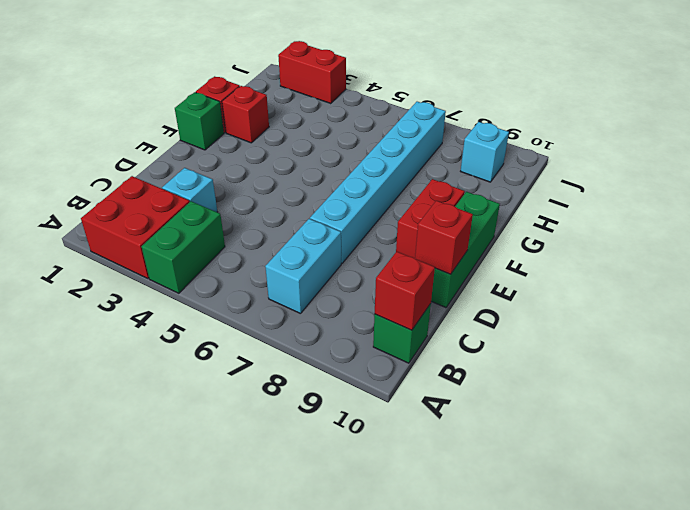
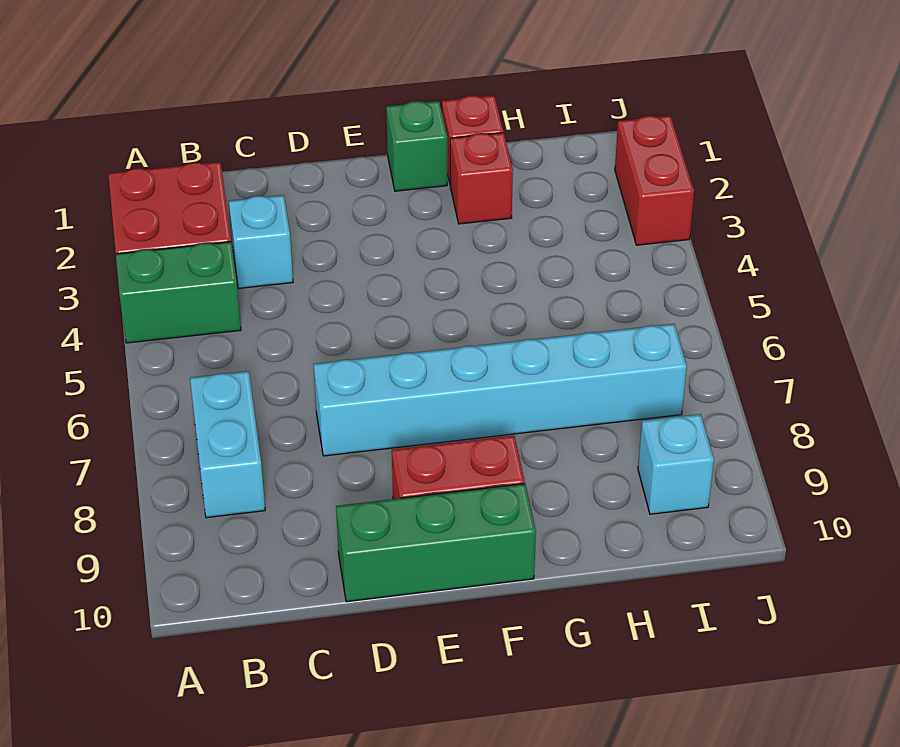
cyan 1x2 brick [265,219,341,314] -> cyan 1x2 brick turned to [190,371,265,518]
green 1x1 brick [373,304,431,363] -> none
red 1x1 brick [375,252,435,330] -> none
red 1x1 brick [415,201,473,274] -> none

